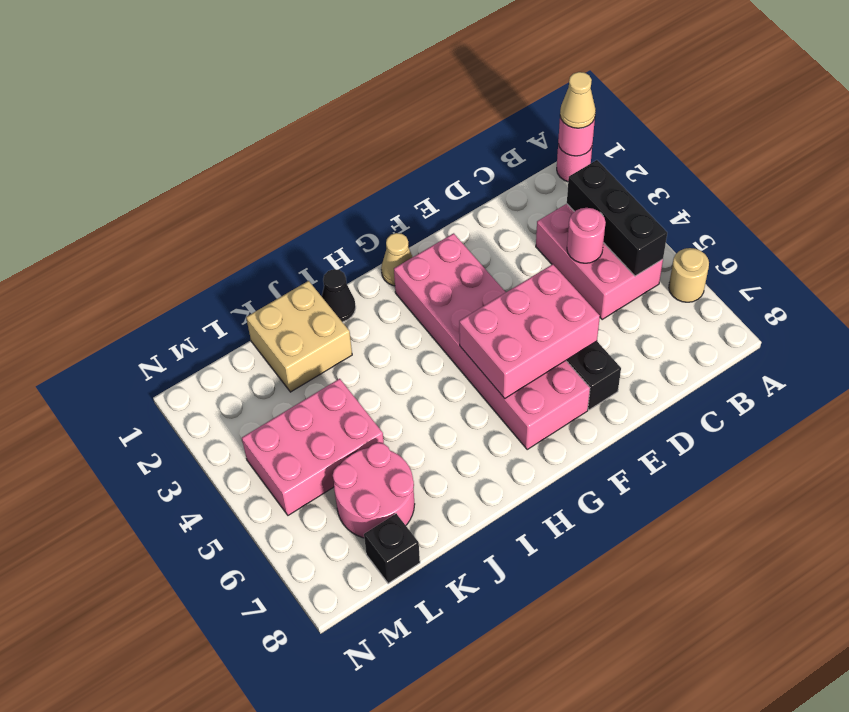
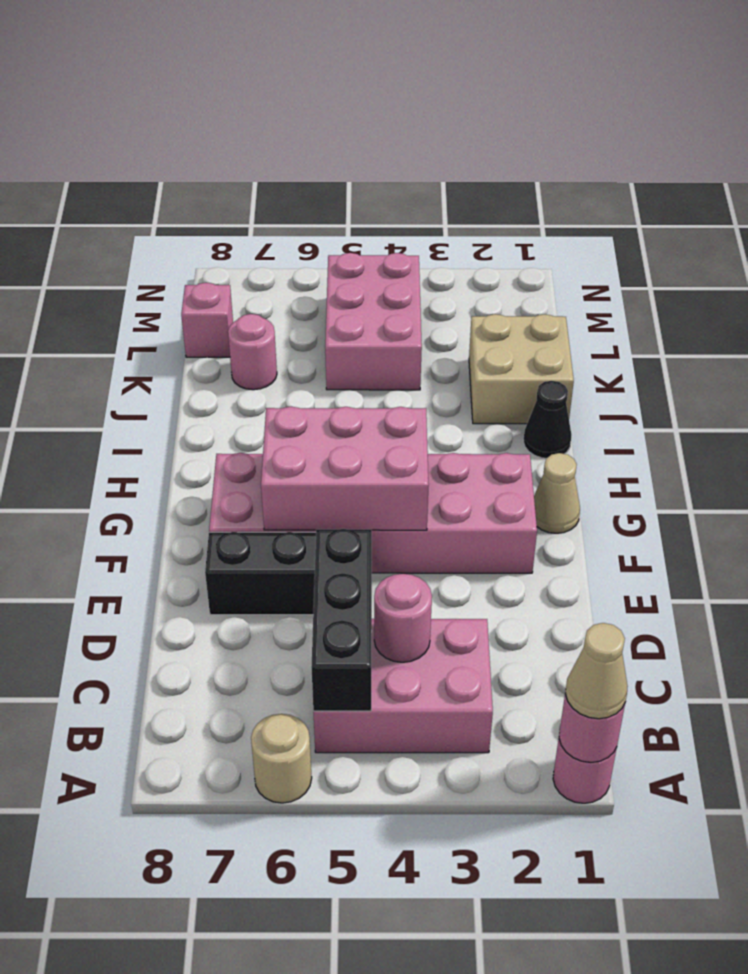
black 1x3 brick [567,160,667,276] -> black 1x3 brick turned to [311,529,372,711]
pink 2x3 brick [459,264,600,399] -> pink 2x3 brick turned to [261,407,429,530]
pink 2x2 round brick [333,443,415,538] -> pink 1x1 round brick [228,314,277,390]
black 1x1 brick [364,514,420,584] -> pink 1x1 brick [181,283,233,357]

